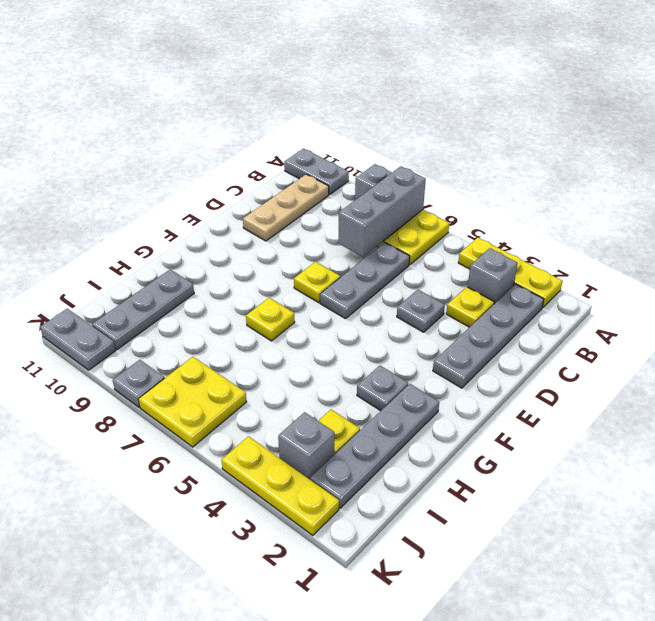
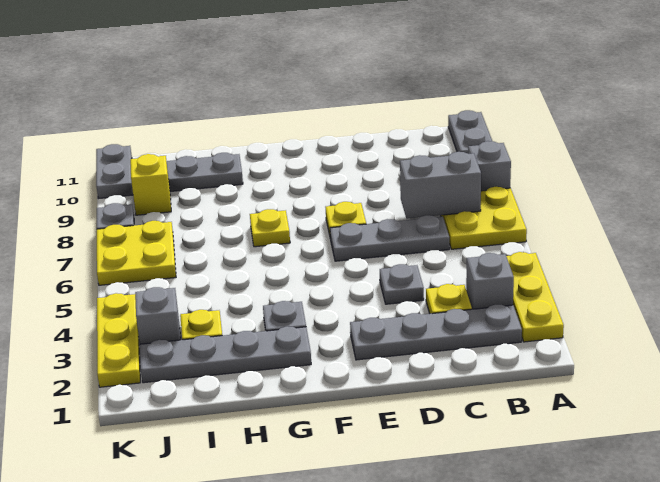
grey 1x3 brick [338,166,426,257] -> grey 1x2 brick [400,152,481,219]
tan 1x3 plate [243,174,329,241] -> none
none -> yellow 1x1 brick [130,154,171,215]

